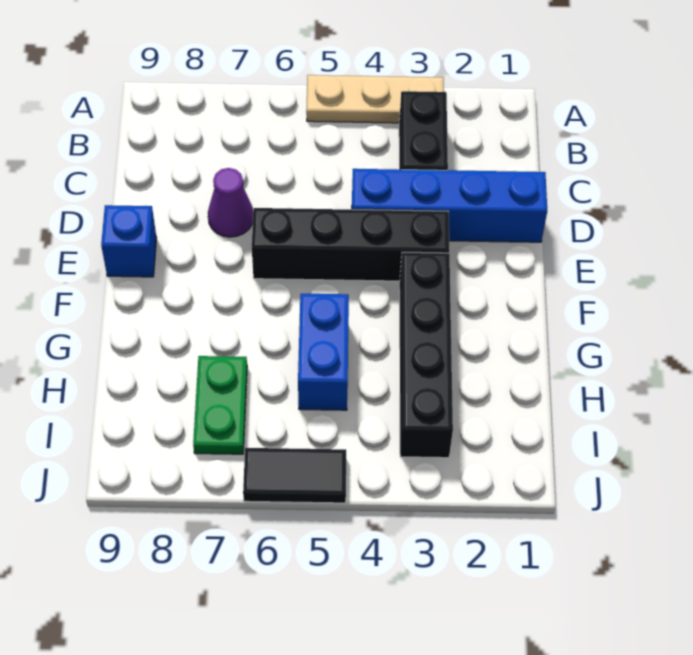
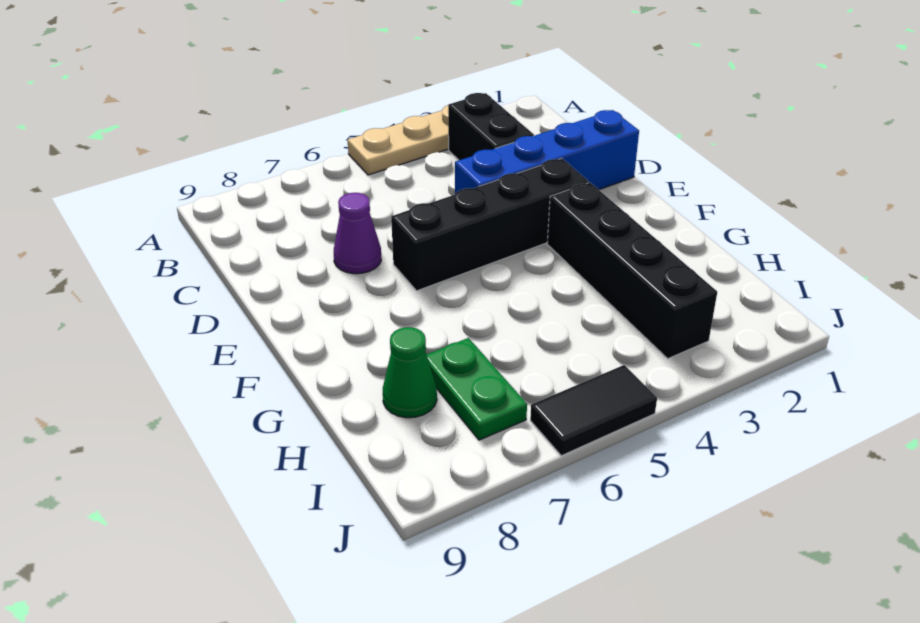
blue 1x1 brick [101,205,156,277] -> none
blue 1x2 brick [298,294,349,410] -> none
none -> green 1x1 cone [383,327,437,418]

